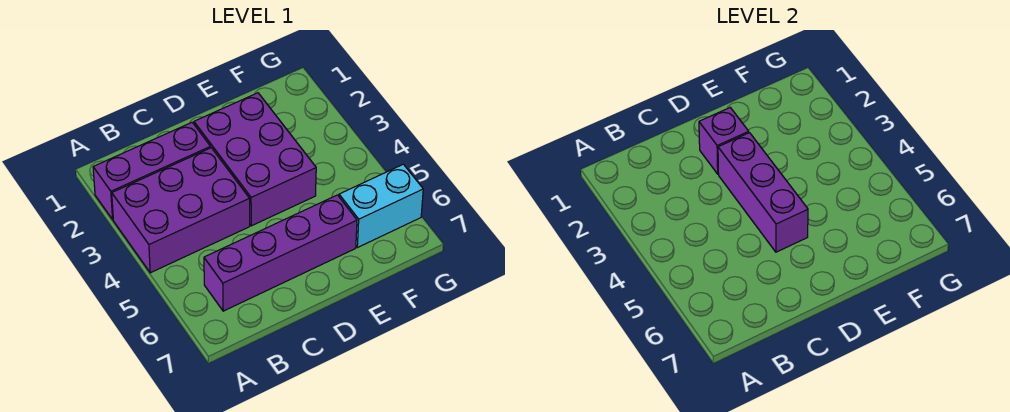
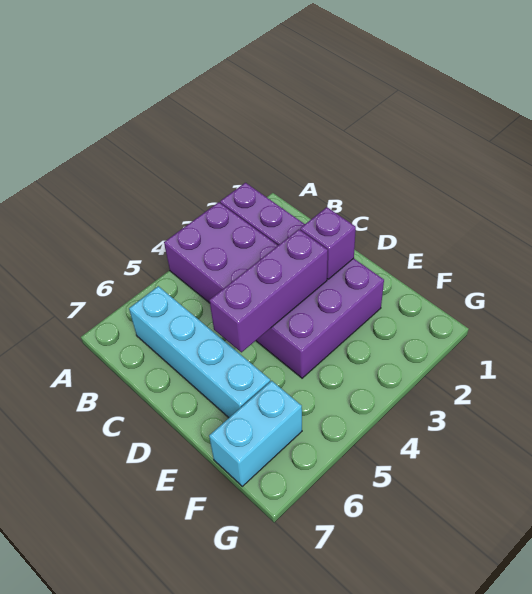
purple 1x4 brick [204,195,357,311] -> cyan 1x4 brick [129,286,270,418]
cyan 1x2 brick [339,164,423,248] -> cyan 1x2 brick turned to [209,381,302,486]

